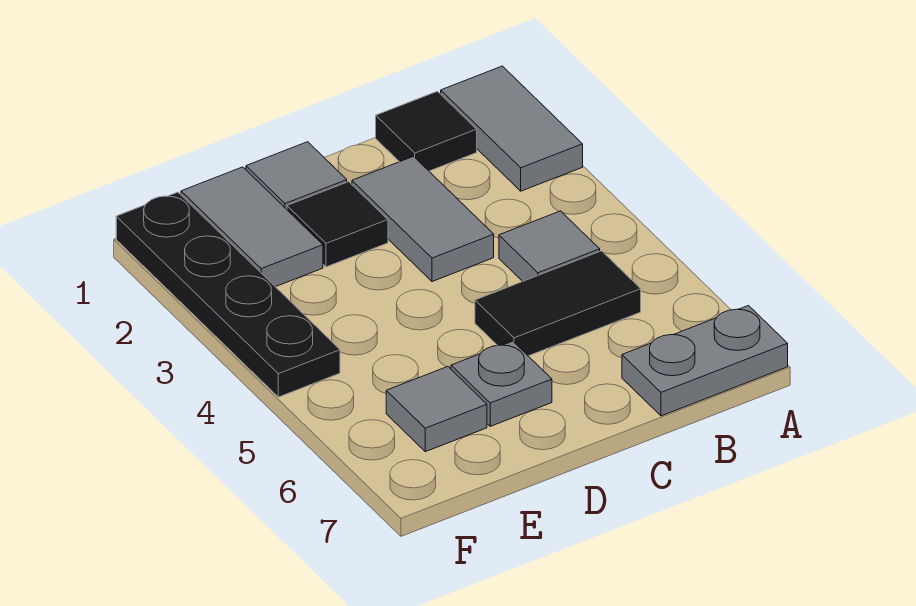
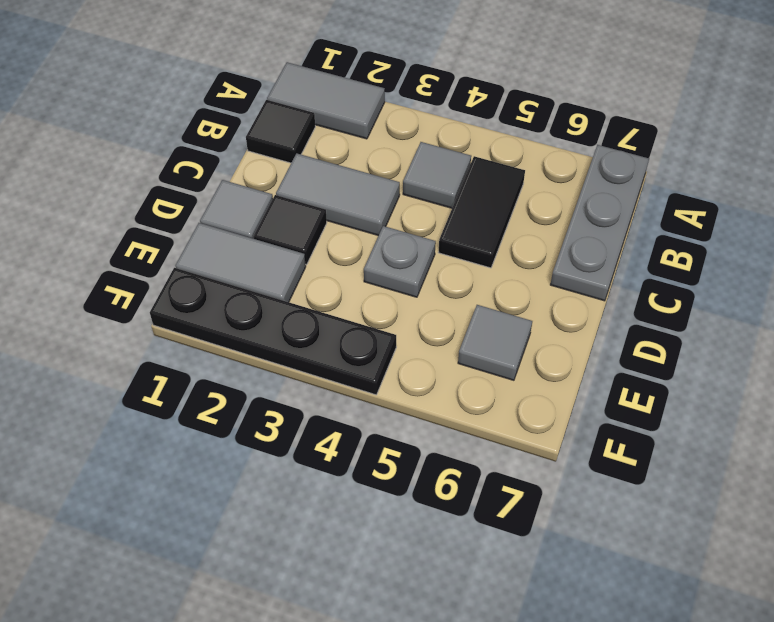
grey 1x2 plate [622,306,788,416] -> grey 1x3 plate [550,145,649,301]
grey 1x1 plate [451,341,552,426] -> grey 1x1 plate moved to [364,226,436,297]

